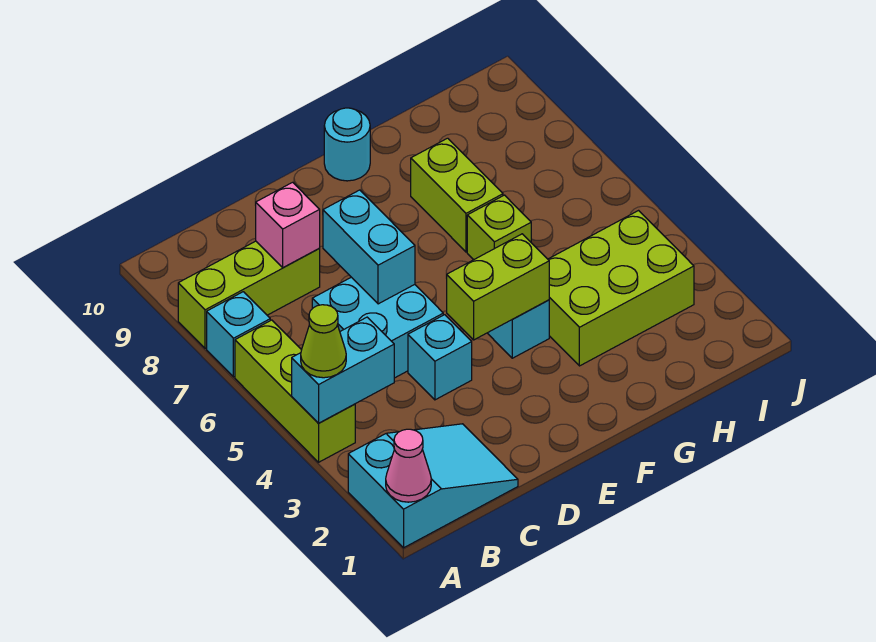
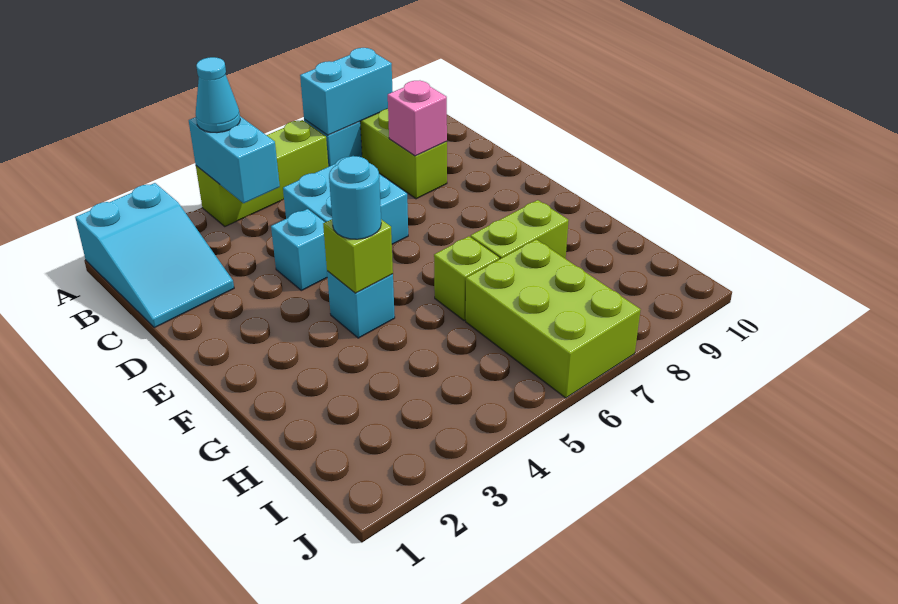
pink 1x1 cone [386,429,431,502] -> none
lime 1x1 cone [301,305,346,378] -> cyan 1x1 cone [196,57,240,133]
cyan 1x2 brick [323,190,415,304] -> cyan 1x2 brick moved to [300,48,393,135]
lime 1x2 brick [447,234,549,340] -> lime 1x1 brick [323,219,393,293]
cyan 1x1 round brick [324,108,370,181] -> cyan 1x1 round brick moved to [329,156,381,239]
lime 2x3 brick [548,211,694,366] -> lime 2x3 brick moved to [466,239,641,398]

